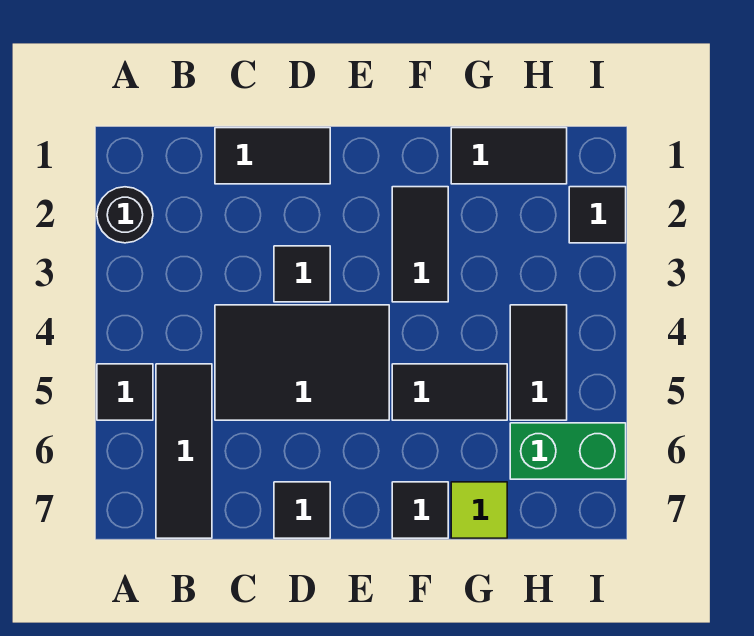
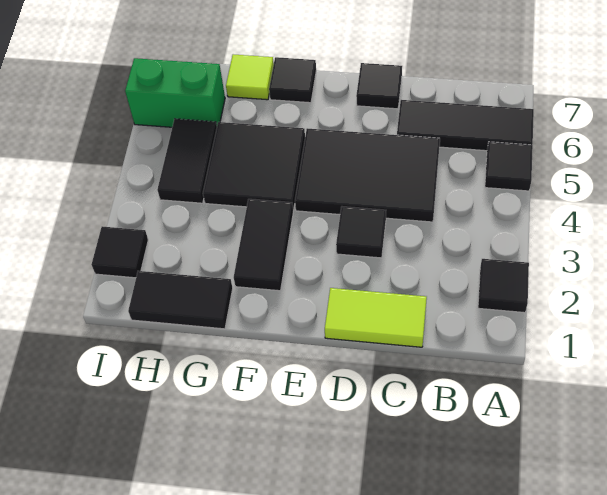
black 1x1 round brick [97,187,153,243] -> black 1x1 tile [478,259,529,313]
black 1x3 tile [156,364,212,538] -> black 1x3 tile turned to [397,100,534,151]
black 1x2 tile [215,128,330,184] -> lime 1x2 tile [325,288,427,347]
black 1x2 tile [392,364,507,420] -> black 2x2 tile [203,122,305,211]

